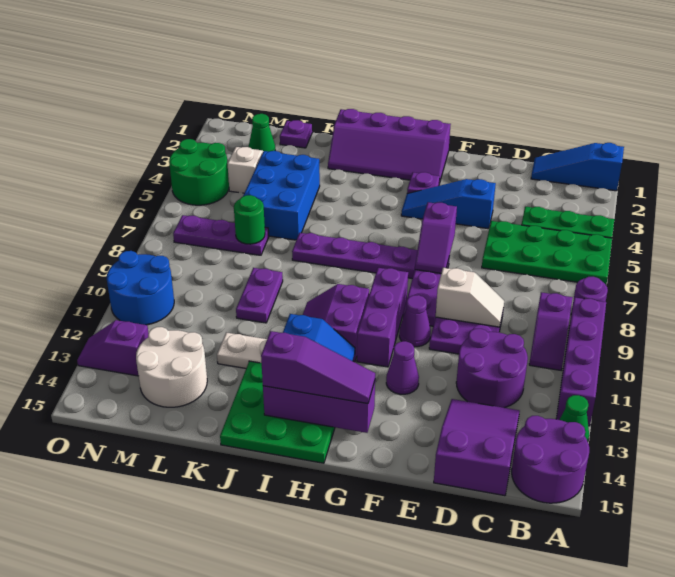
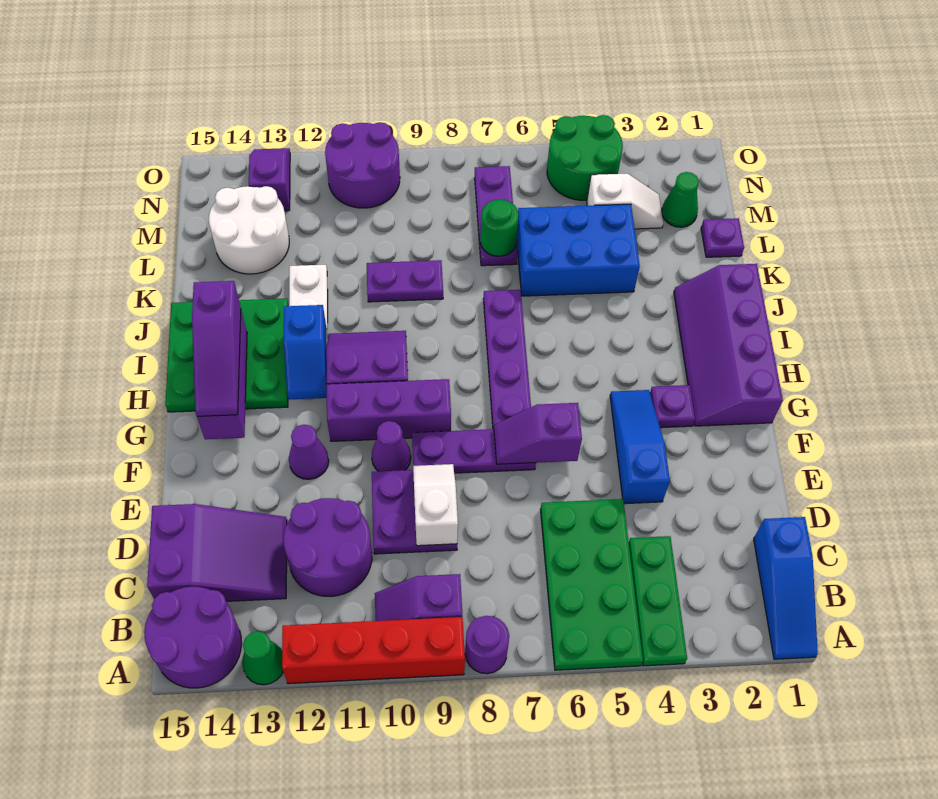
blue 1x3 slope [531,143,624,191] -> blue 1x3 slope turned to [754,517,818,659]
purple 1x4 brick [556,298,606,426] -> red 1x4 brick [282,617,465,684]
white 1x2 slope [436,268,504,327] -> white 1x2 slope turned to [413,464,458,546]
blue 2x2 round brick [107,251,174,325] -> purple 2x2 round brick [325,122,400,208]

